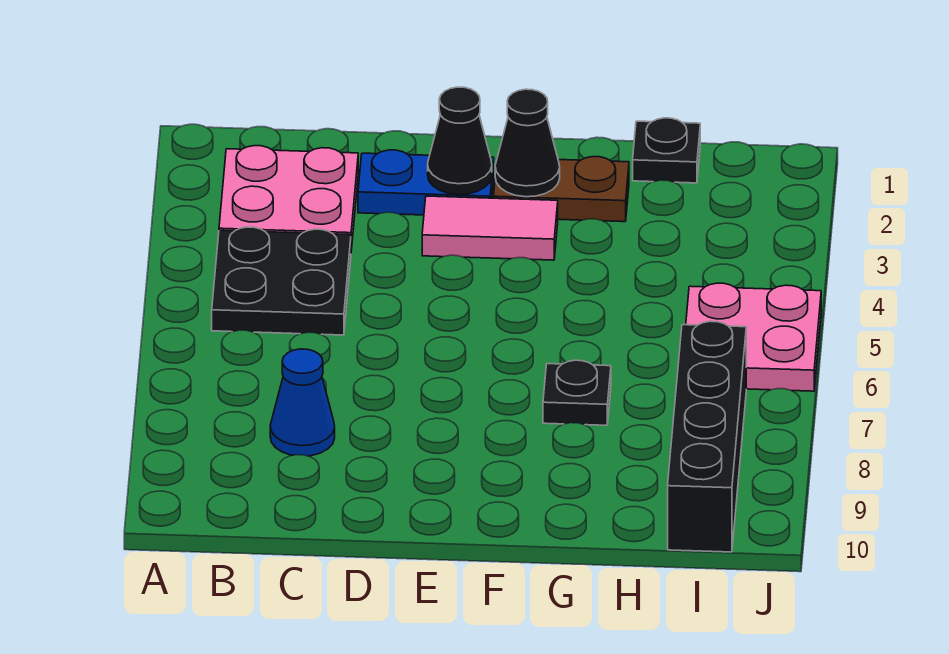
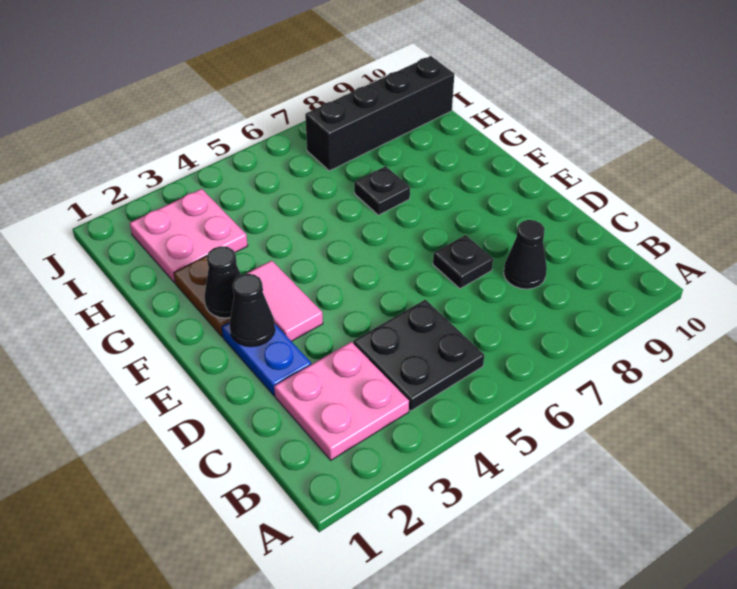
blue 1x1 cone [270,349,335,456] -> black 1x1 cone [504,220,547,289]
black 1x1 plate [633,118,700,183] -> black 1x1 plate moved to [433,235,493,289]
pink 2x2 plate [686,283,821,391] -> pink 2x2 plate moved to [130,189,248,283]

